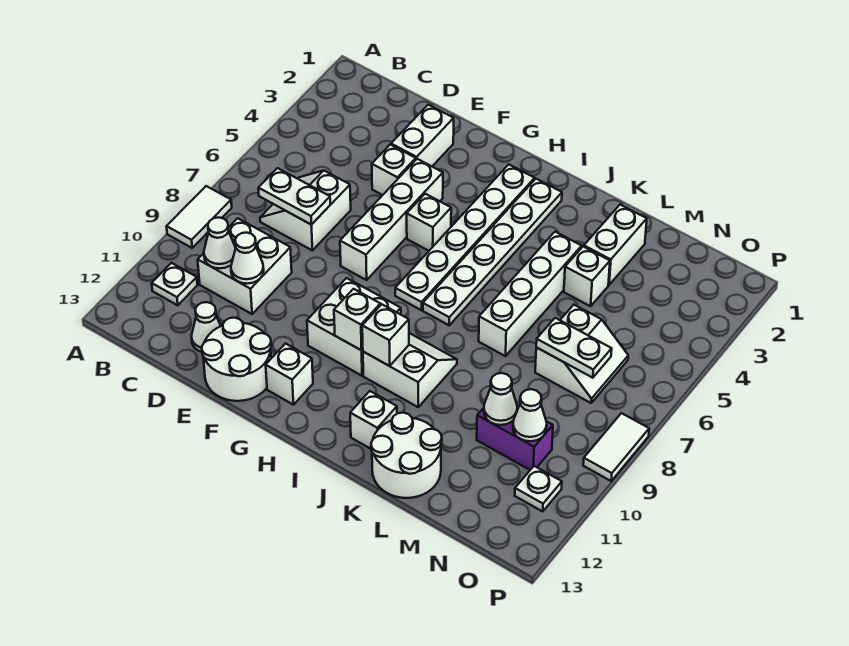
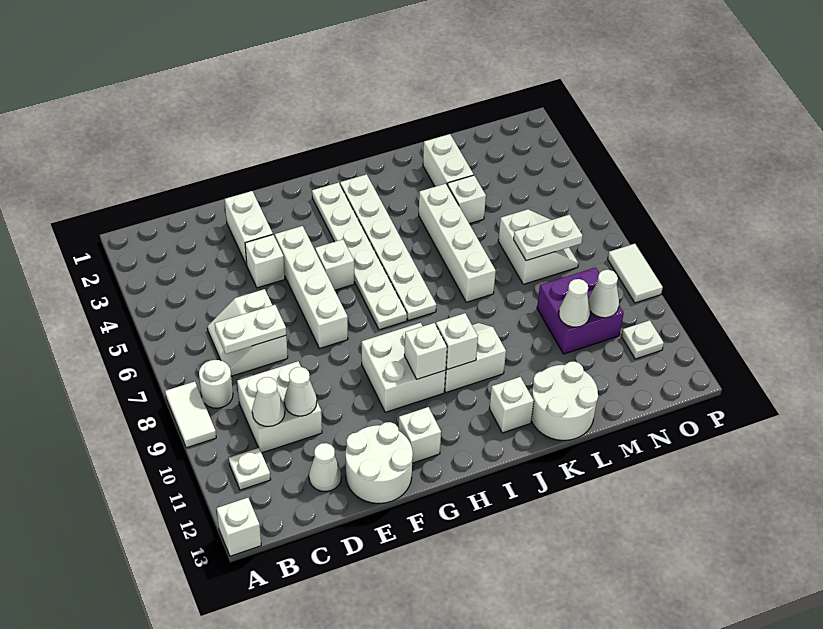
none -> white 1x1 brick [217,498,261,556]
none -> white 1x1 round brick [199,360,233,408]
purple 1x2 brick [477,405,553,470] -> purple 2x2 brick [537,267,624,354]

